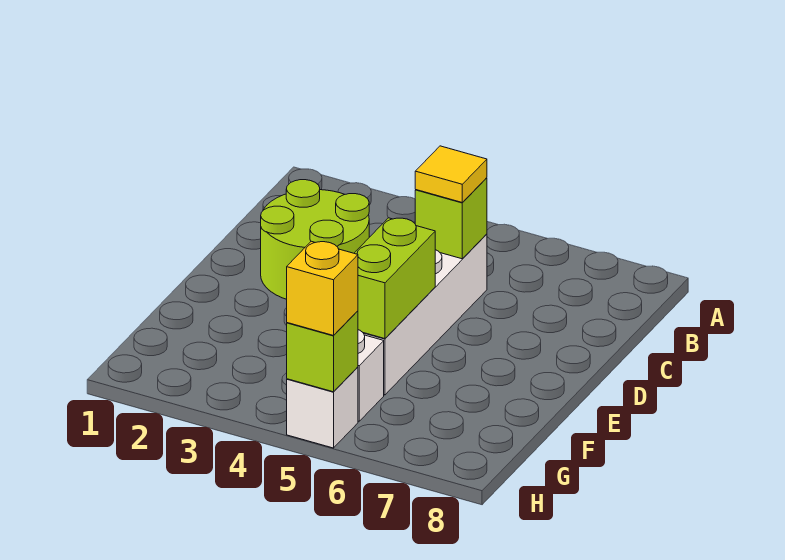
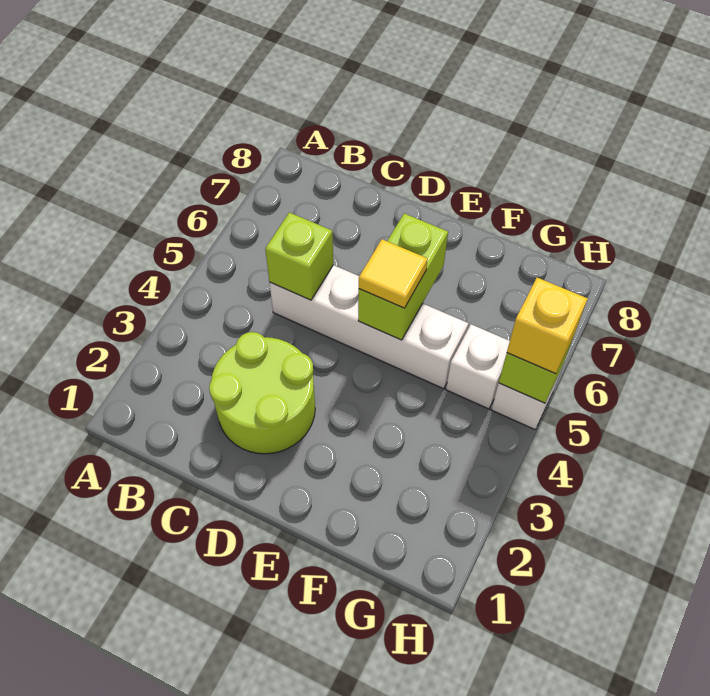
yellow 1x1 tile [415,146,487,203] -> yellow 1x1 tile moved to [359,239,428,308]
lime 1x2 brick [354,218,435,339] -> lime 1x2 brick turned to [358,213,448,340]

